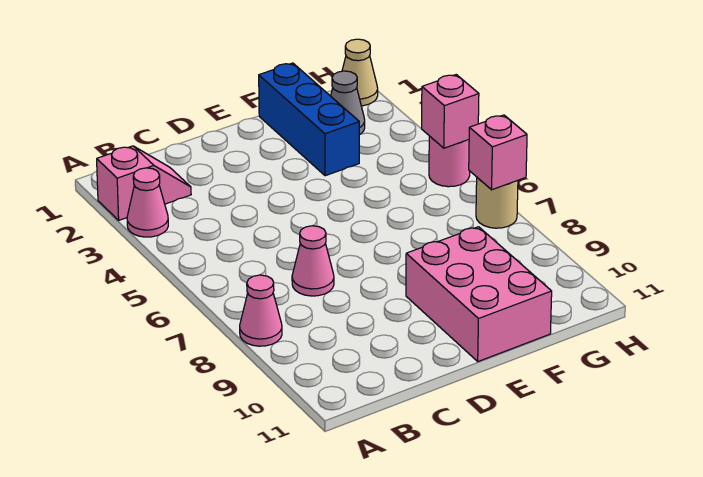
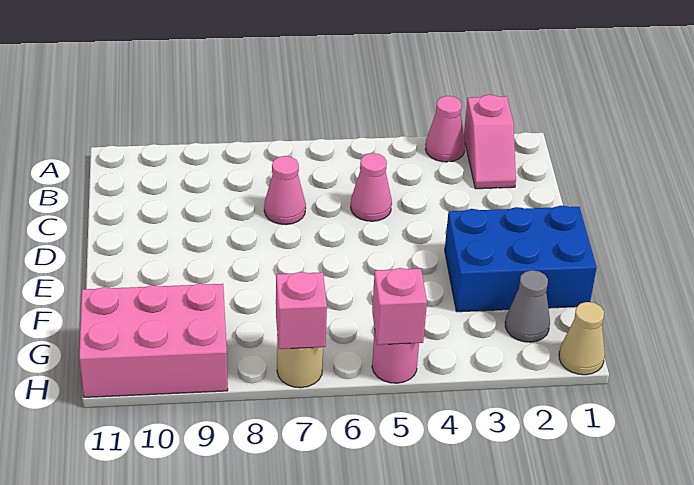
pink 1x1 cone [240,275,282,346] -> pink 1x1 cone moved to [351,153,392,221]
pink 2x3 brick [406,227,552,362] -> pink 2x3 brick moved to [79,283,228,397]
blue 1x3 brick [259,63,359,176] -> blue 2x3 brick [445,206,597,312]

